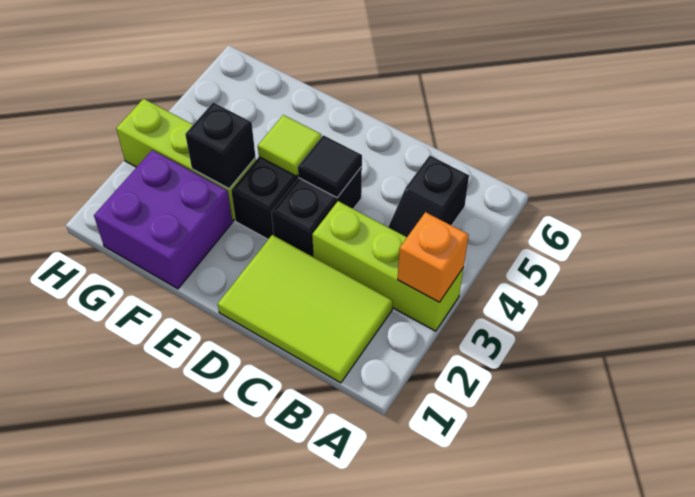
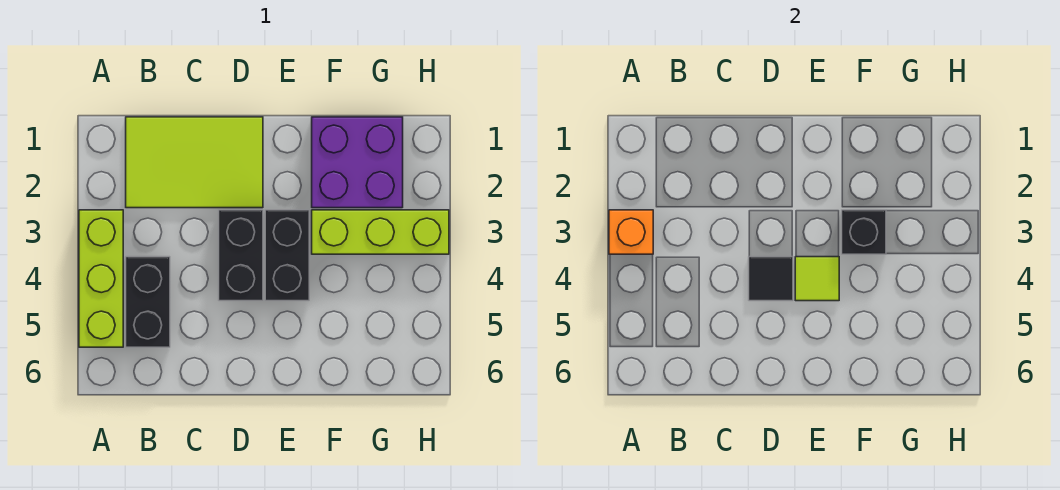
lime 1x3 brick [312,201,463,331] -> lime 1x3 brick turned to [79,210,123,347]
black 1x2 slope [388,156,469,237] -> black 1x2 brick [126,257,170,347]

